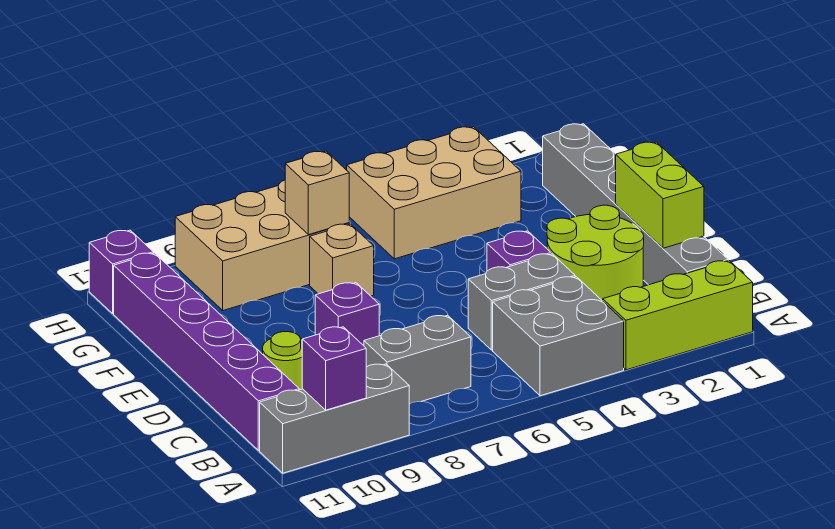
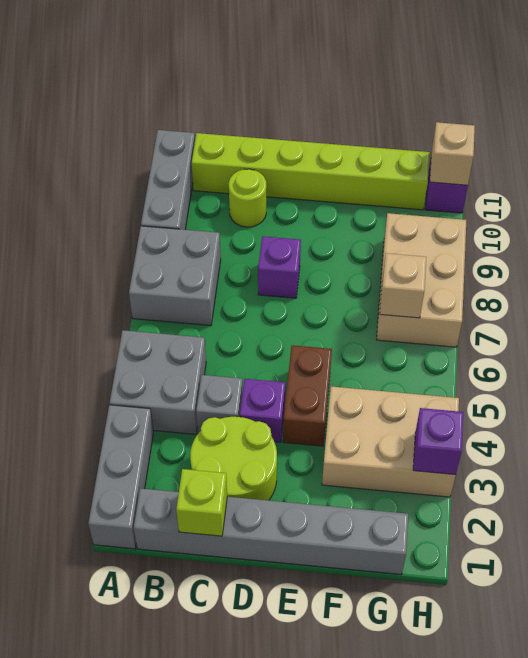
lime 1x3 brick [603,261,753,370] -> grey 1x3 brick [88,405,154,549]
purple 1x1 brick [302,327,366,410] -> purple 1x1 brick moved to [413,408,463,475]
grey 1x2 brick [364,315,471,404] -> grey 2x2 brick [129,226,221,326]
purple 1x6 brick [114,253,299,450] -> lime 1x6 brick [192,133,430,210]
lime 1x2 brick [616,142,704,248] -> lime 1x1 brick [176,469,227,536]
grey 1x2 brick [468,254,575,350] -> grey 1x1 brick [196,375,243,433]
none -> brown 1x2 brick [283,345,332,446]
tan 1x1 brick [310,224,374,296] -> tan 1x1 brick moved to [430,122,475,185]
tan 2x3 brick [347,127,521,259] -> tan 2x3 brick turned to [322,386,459,497]

